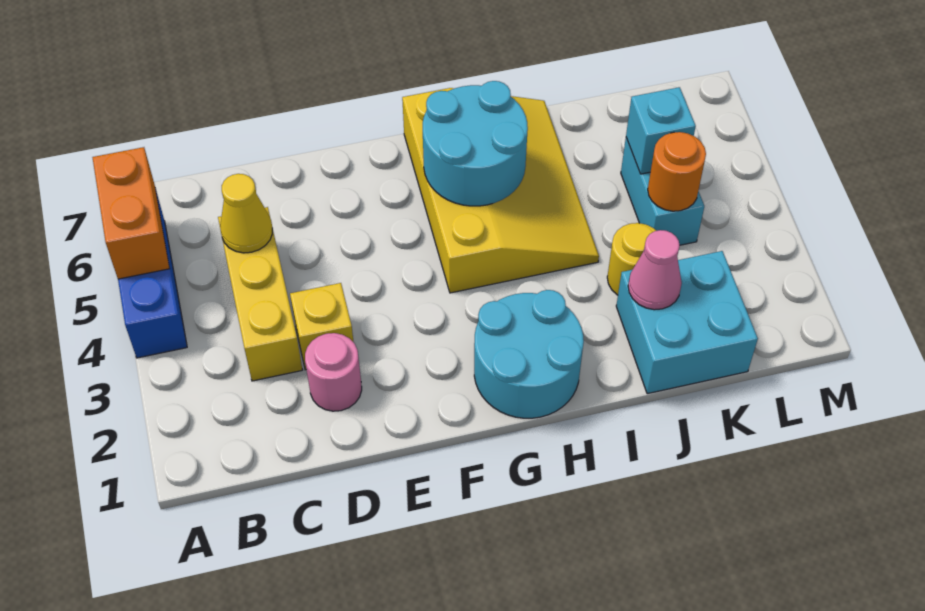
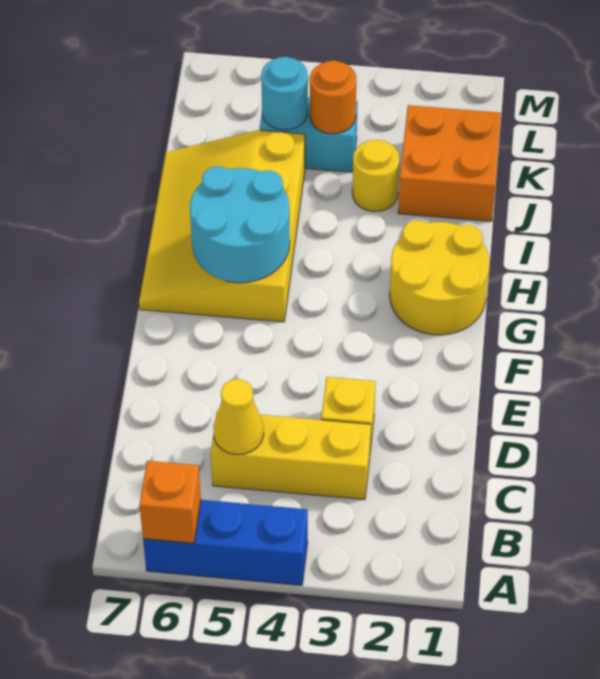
orange 1x2 brick [92,147,170,279] -> orange 1x1 brick [139,461,201,543]
pink 1x1 round brick [305,333,362,411] -> none
cyan 2x2 round brick [474,290,584,418] -> yellow 2x2 round brick [390,220,489,335]
yellow 3x4 slope [402,88,599,293] -> yellow 3x4 slope turned to [139,130,305,322]
cyan 2x2 brick [616,251,758,394] -> orange 2x2 brick [398,105,501,221]
pink 1x1 cone [628,230,682,310] -> none
cyan 1x1 brick [626,87,696,174] -> cyan 1x1 round brick [261,57,308,130]

